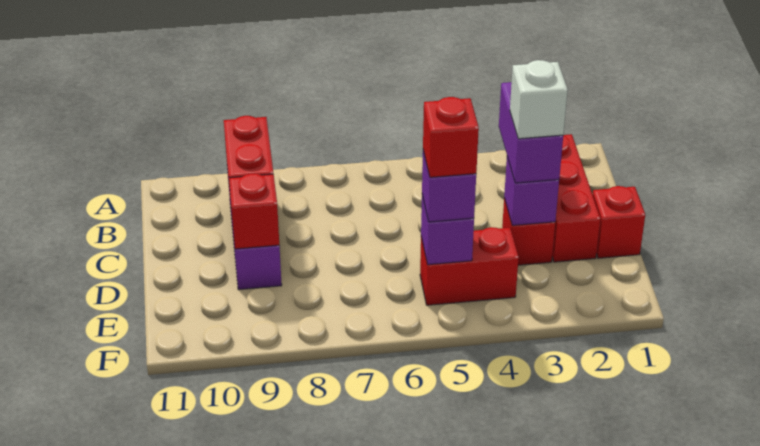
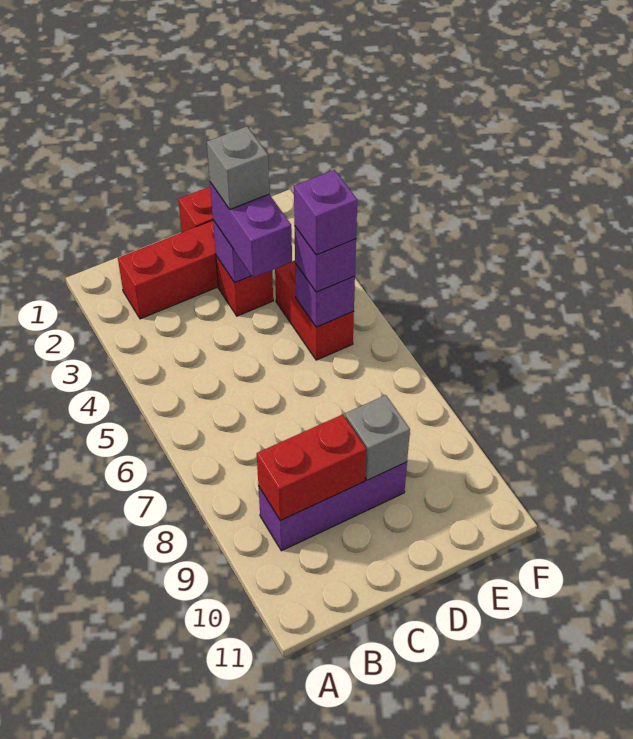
purple 1x2 brick [499,82,563,183] -> purple 1x2 brick turned to [210,182,292,278]
white 1x1 brick [510,60,568,139] -> grey 1x1 brick [207,126,269,209]
red 1x1 brick [229,174,279,249] -> grey 1x1 brick [345,395,410,480]
red 1x1 brick [423,97,479,177] -> purple 1x1 brick [294,170,357,255]

